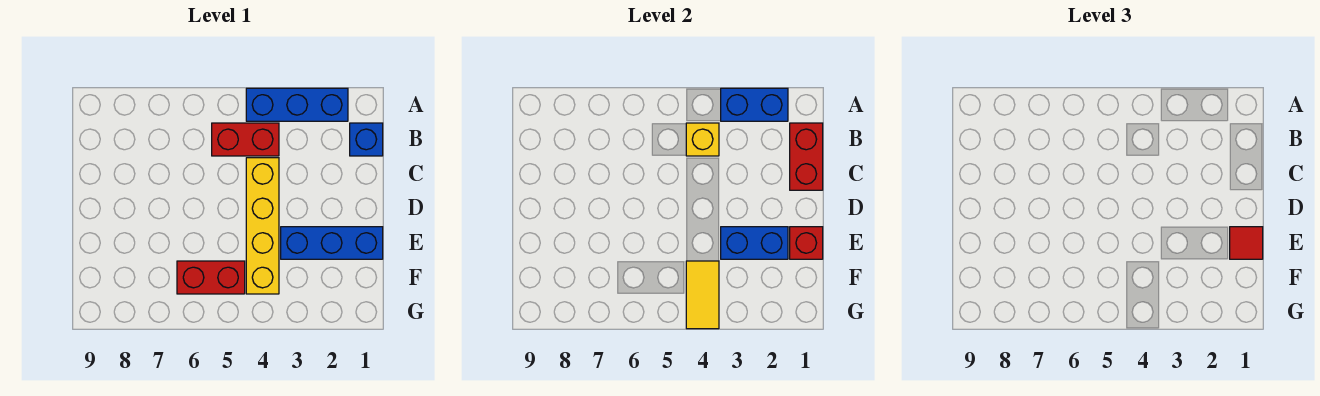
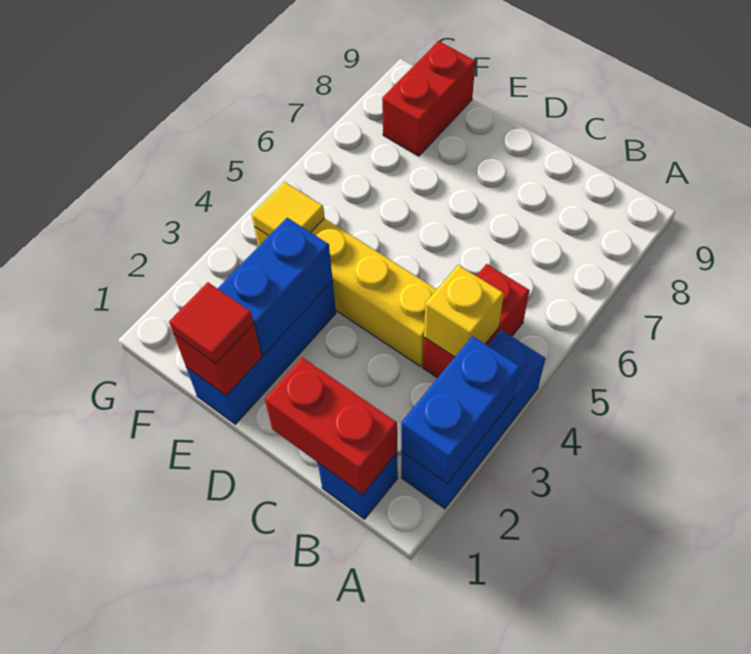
yellow 1x2 tile [686,261,719,329] -> yellow 1x1 tile [252,182,325,236]
red 1x2 brick [177,261,245,294] -> red 1x2 brick moved to [382,41,475,156]

